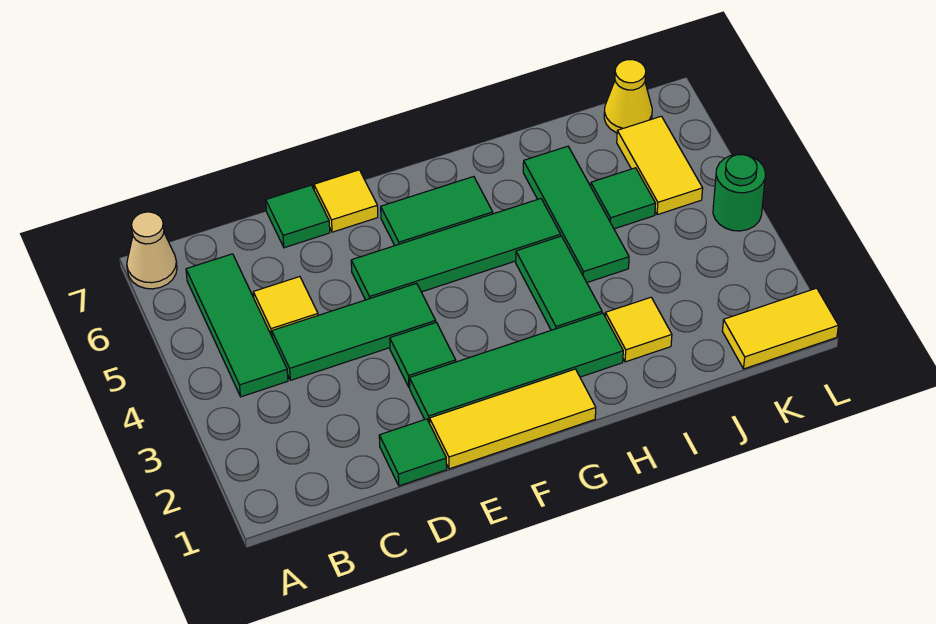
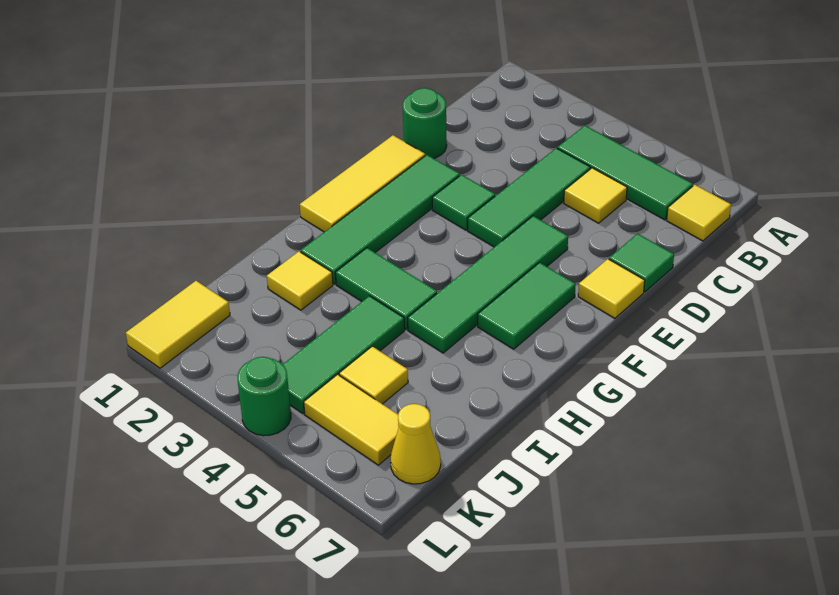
tan 1x1 cone [127,212,177,289] -> none
none -> yellow 1x1 tile [667,185,731,241]
green 1x1 tile [379,419,447,486] -> green 1x1 round brick [403,88,447,158]
green 1x3 tile [523,146,629,282] -> green 1x3 tile turned to [283,296,405,413]
green 1x1 tile [591,168,656,229] -> yellow 1x1 tile [339,346,408,404]

